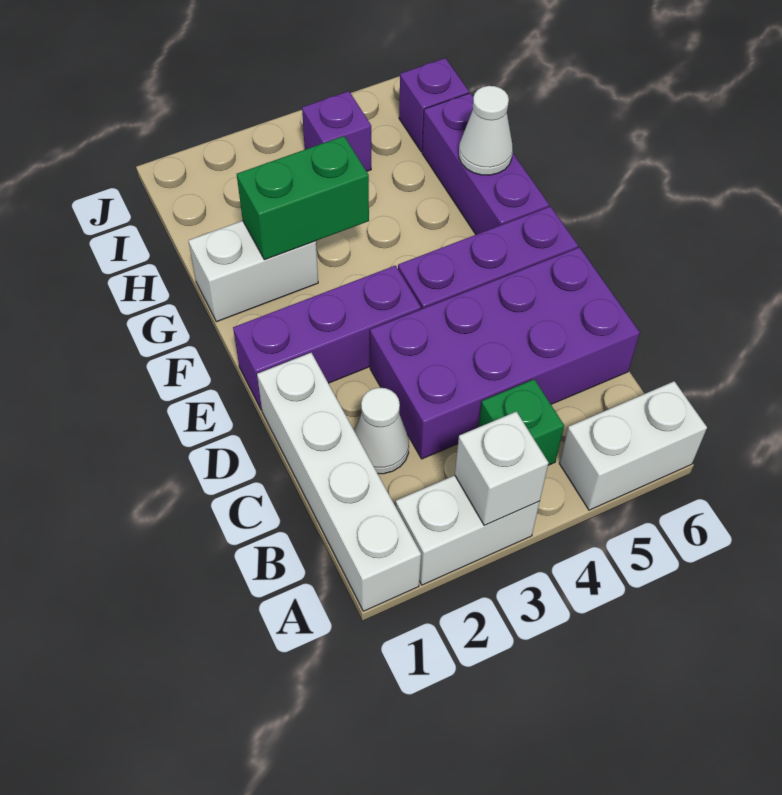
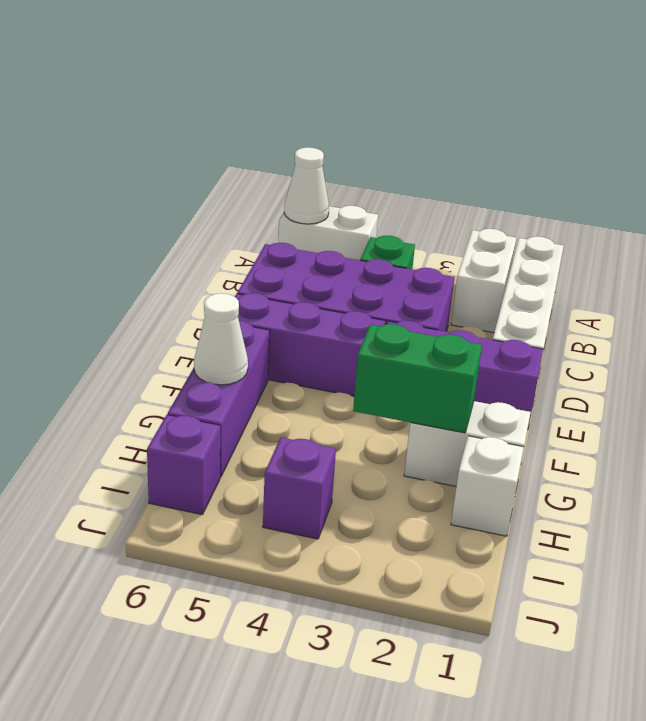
white 1x2 brick [396,475,540,585] -> white 1x2 brick turned to [451,229,516,333]
white 1x1 brick [455,411,548,525] -> white 1x1 brick moved to [451,436,524,536]
white 1x1 cone [354,388,409,474] -> white 1x1 cone moved to [284,147,329,224]

